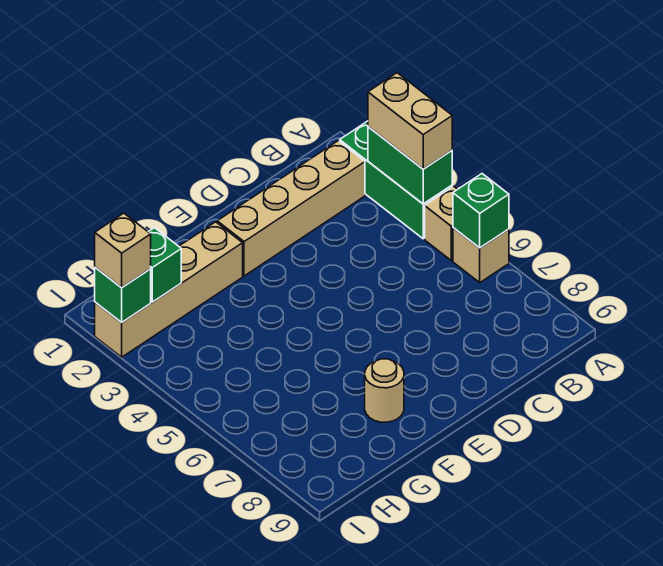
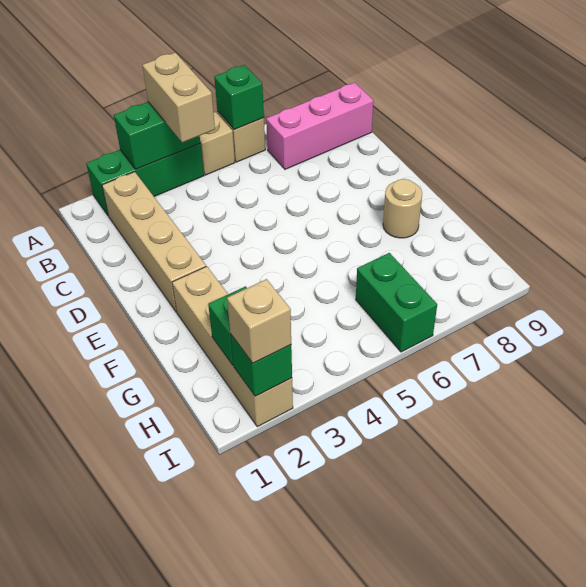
tan 1x2 brick [368,73,452,169] -> tan 1x2 brick turned to [143,53,215,142]
none -> pink 1x3 brick [266,82,373,169]
none -> green 1x2 brick [356,253,437,352]

